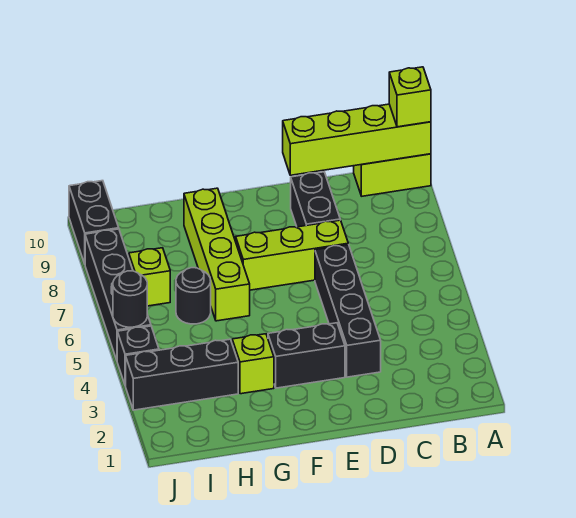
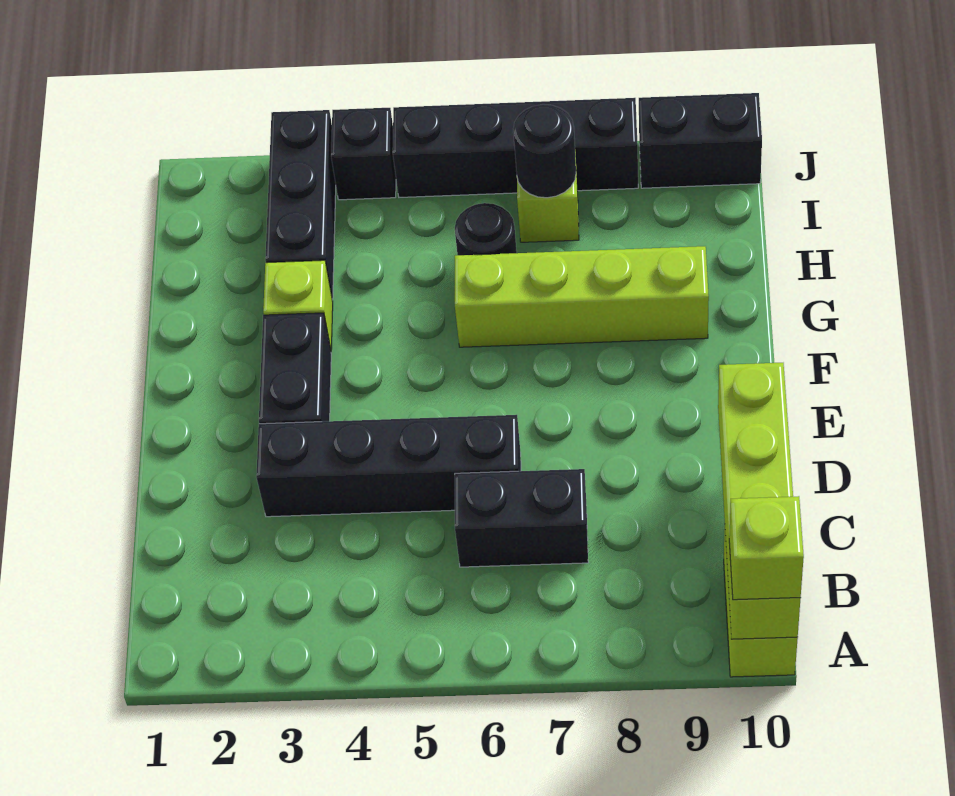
lime 1x3 brick [236,220,348,290] -> none
black 1x2 brick [291,172,340,227] -> black 1x2 brick moved to [455,469,588,567]
black 1x1 round brick [113,271,147,327] -> black 1x1 round brick moved to [513,104,576,198]

